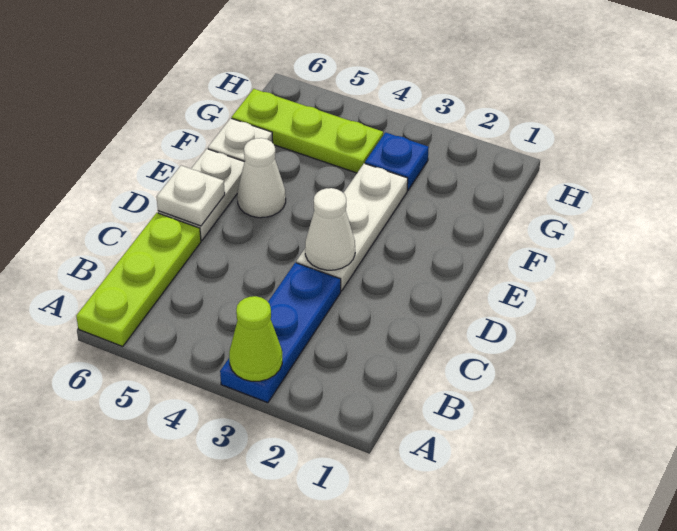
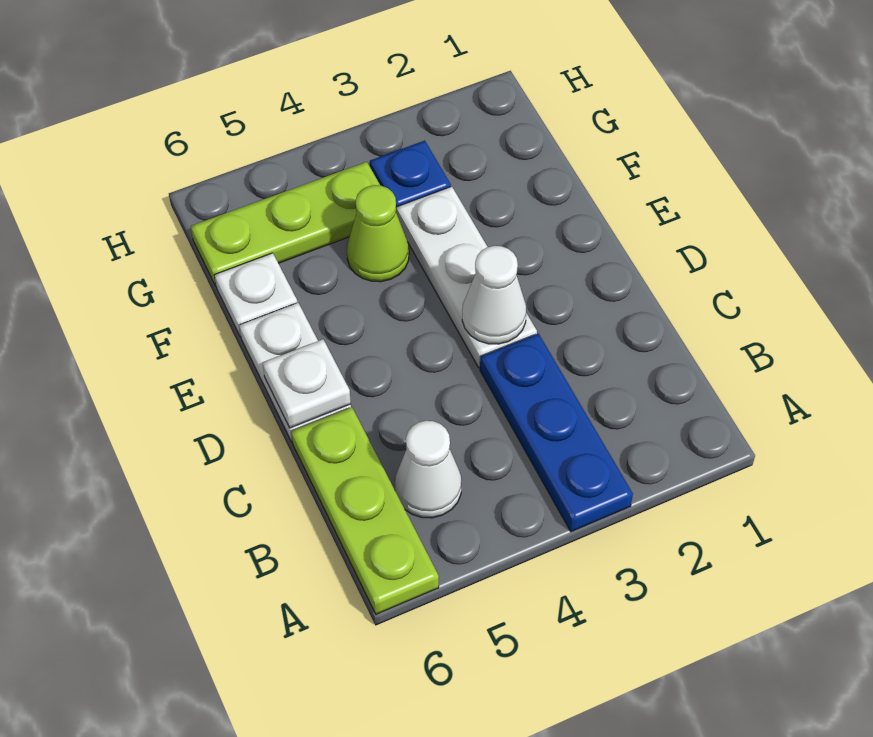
lime 1x1 cone [229,296,282,381] -> lime 1x1 cone moved to [347,185,409,282]
white 1x1 cone [237,138,286,218] -> white 1x1 cone moved to [395,421,462,518]

